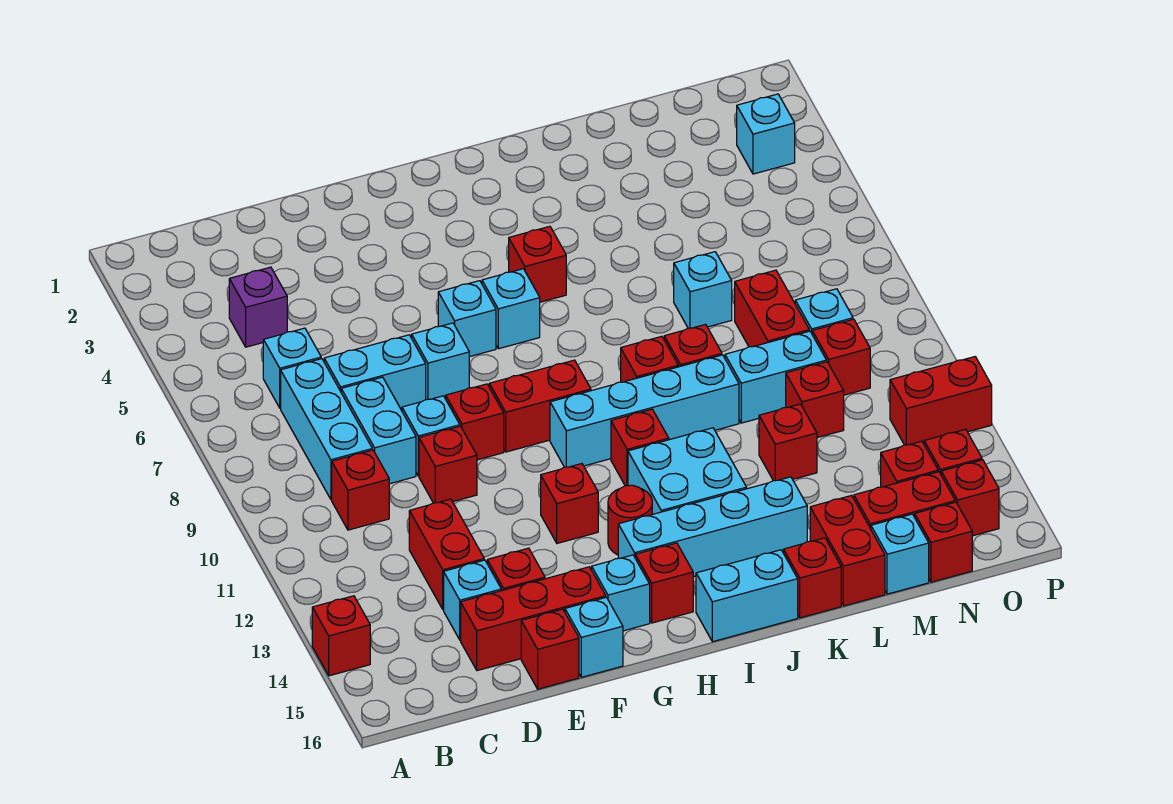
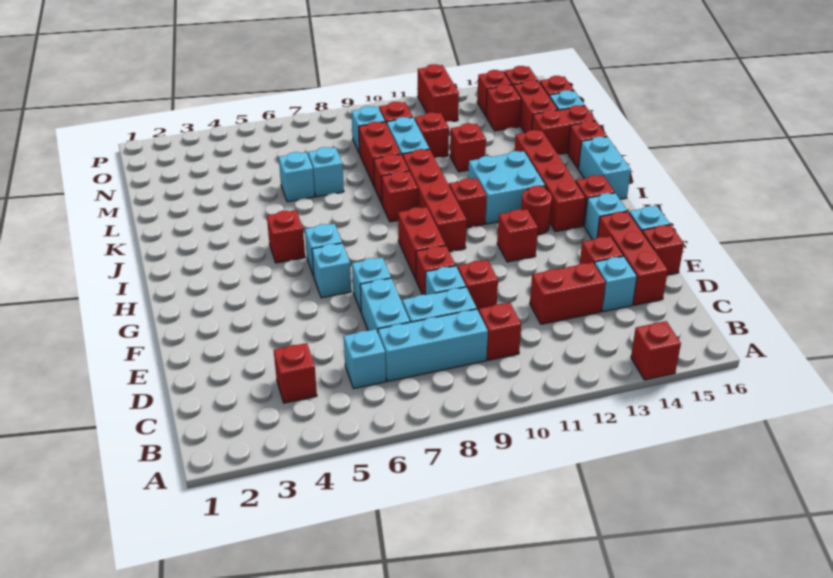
purple 1x1 brick [229,267,287,347] -> red 1x1 brick [274,343,317,403]
cyan 1x4 brick [550,355,739,467] -> red 1x4 brick [403,149,467,252]
cyan 1x4 brick [618,477,807,577] -> red 1x4 brick [515,130,586,232]
red 1x2 brick [735,270,809,347] -> red 1x2 brick turned to [359,122,401,186]
cyan 1x1 brick [737,94,795,174] -> cyan 1x1 brick moved to [279,152,315,202]

